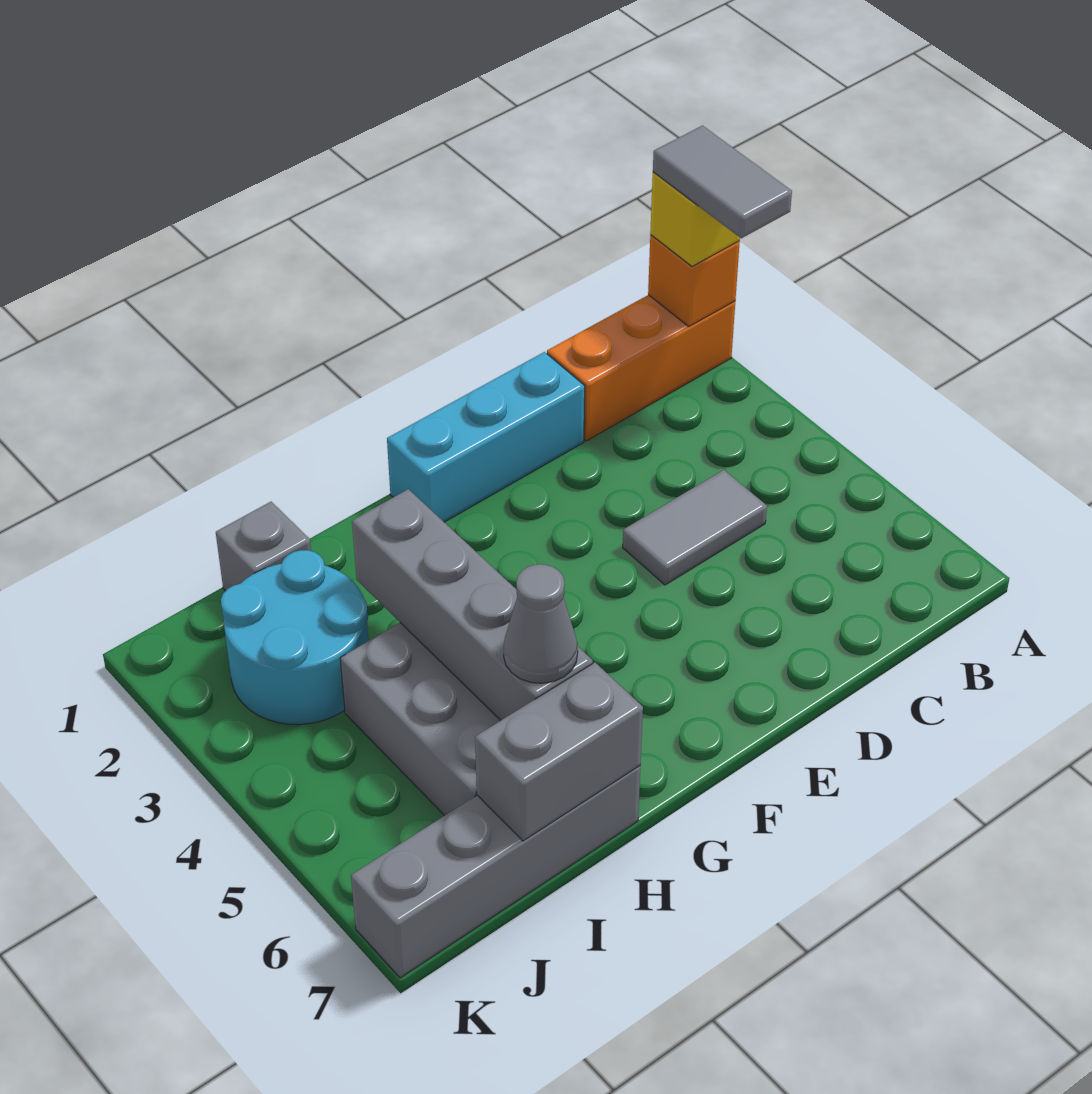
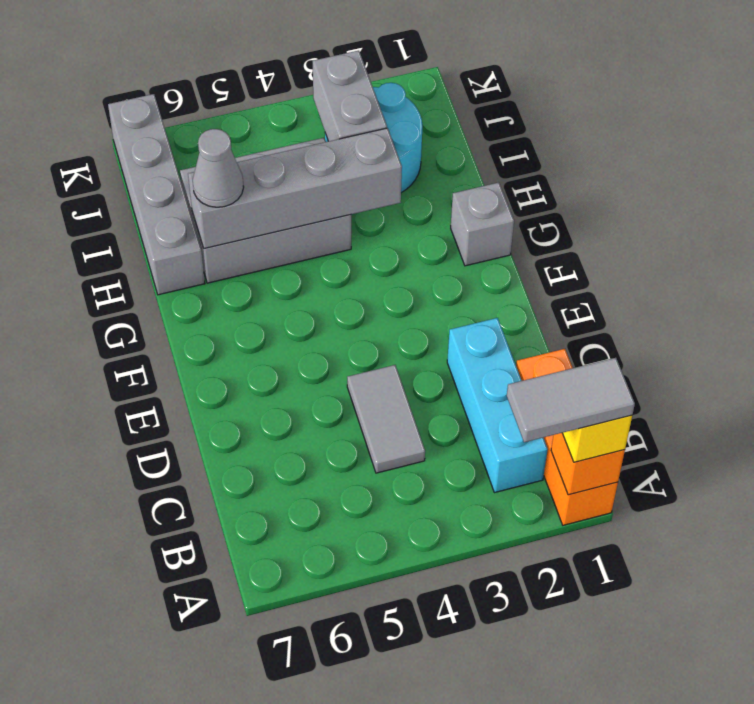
cyan 1x3 brick [387,352,585,522] -> cyan 1x3 brick moved to [447,318,548,493]
grey 1x2 brick [475,662,643,841] -> grey 1x2 brick moved to [313,50,387,141]
grey 1x1 brick [216,502,311,591] -> grey 1x1 brick moved to [451,182,514,266]

